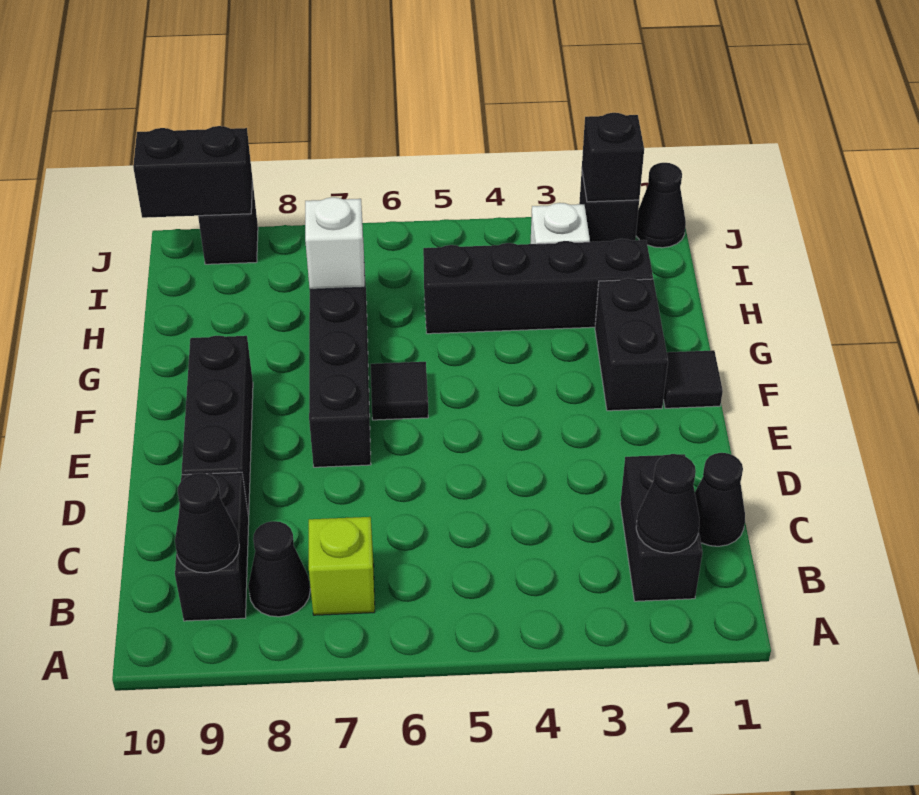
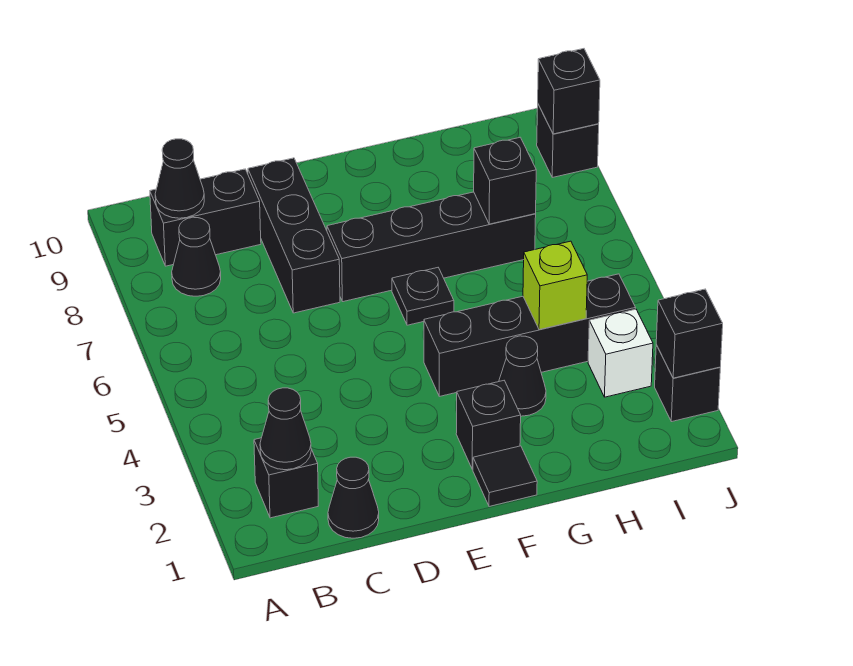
black 1x2 brick [620,454,702,601] -> black 1x1 brick [254,438,318,518]
lime 1x1 brick [309,517,375,615] -> lime 1x1 brick moved to [523,241,587,330]
black 1x3 brick [182,336,253,517] -> black 1x3 brick turned to [248,158,340,313]
black 1x2 brick [595,278,668,411] -> black 1x1 brick [456,381,521,469]
black 1x1 tile [371,362,428,420] -> black 1x1 plate [392,268,454,325]
black 1x4 brick [423,239,653,334] -> black 1x4 brick turned to [424,274,635,396]
white 1x1 brick [305,197,365,289] -> black 1x1 brick [474,137,536,224]
black 1x1 cone [636,163,686,248] -> black 1x1 cone moved to [499,336,546,416]
black 1x2 brick [133,126,253,218] -> black 1x1 brick [538,49,600,134]

